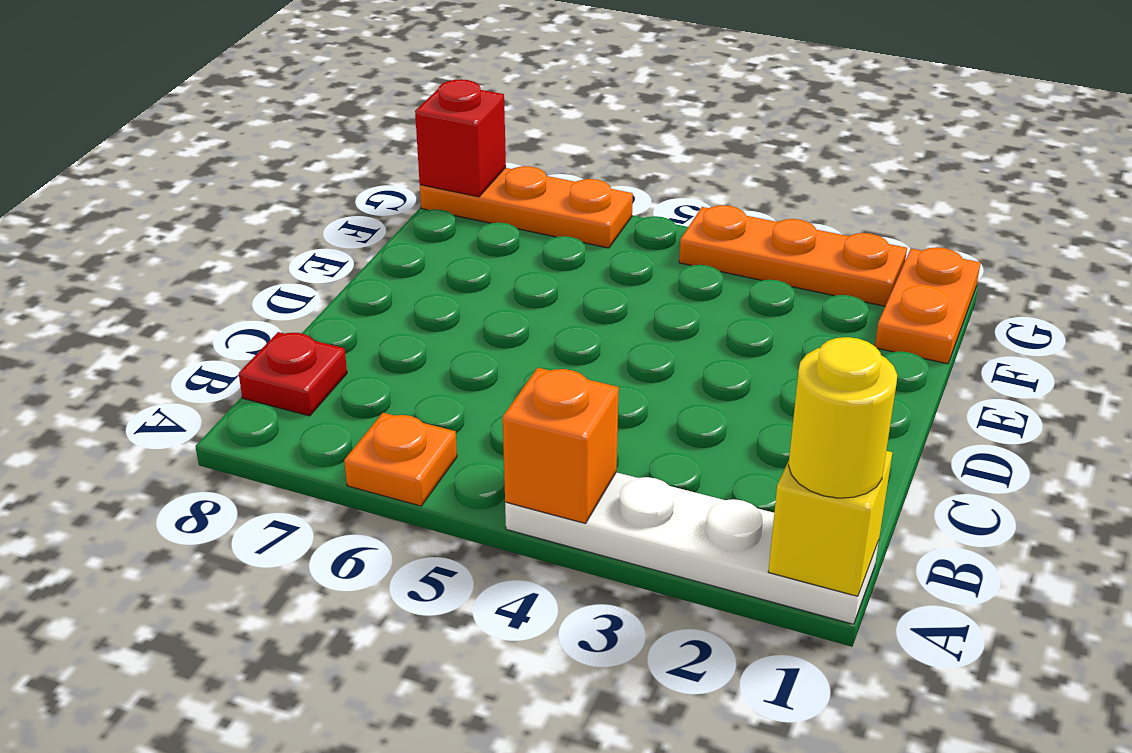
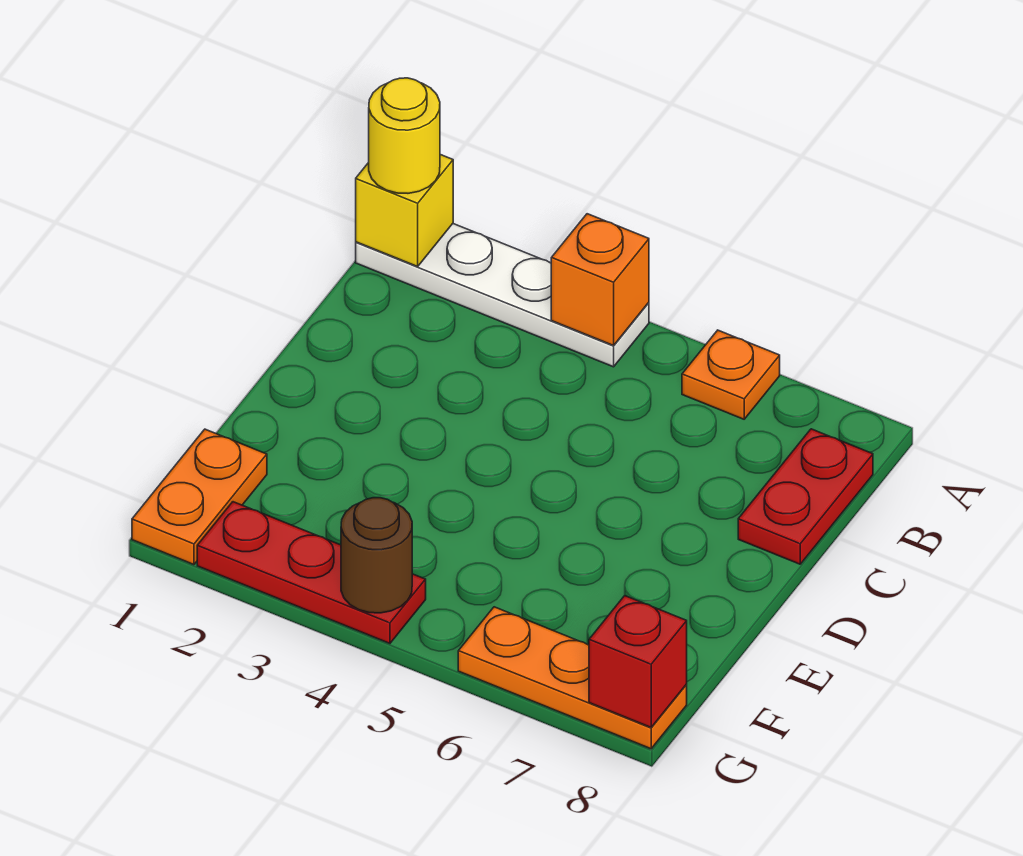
red 1x1 plate [239,332,347,416] -> red 1x2 plate [738,429,873,564]
orange 1x3 plate [679,205,907,306] -> red 1x3 plate [197,502,426,643]
none -> brown 1x1 round brick [341,498,412,613]

